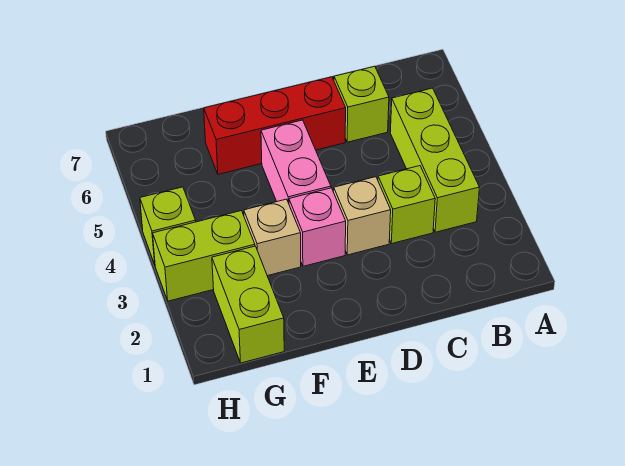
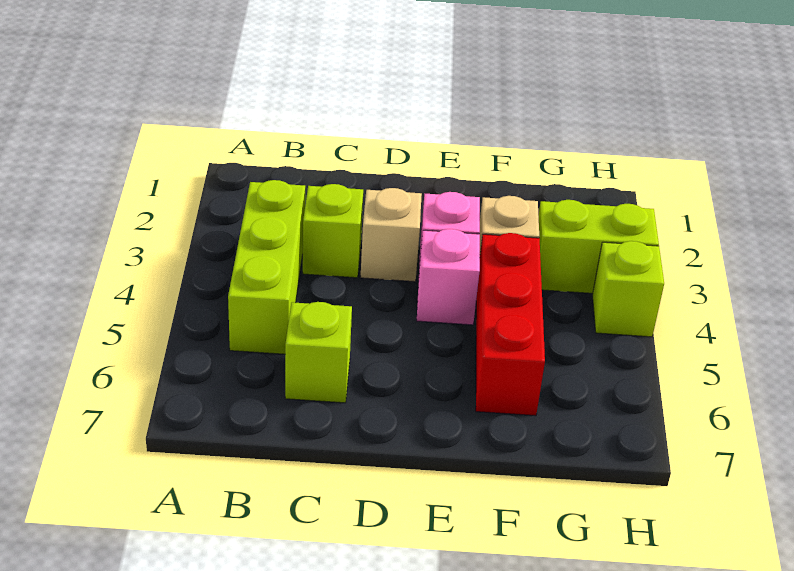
red 1x3 brick [204,77,346,174] -> red 1x3 brick turned to [476,233,545,416]
pink 1x2 brick [261,120,331,203] -> pink 1x1 brick [417,229,480,325]
lime 1x2 brick [212,246,284,363] -> none

